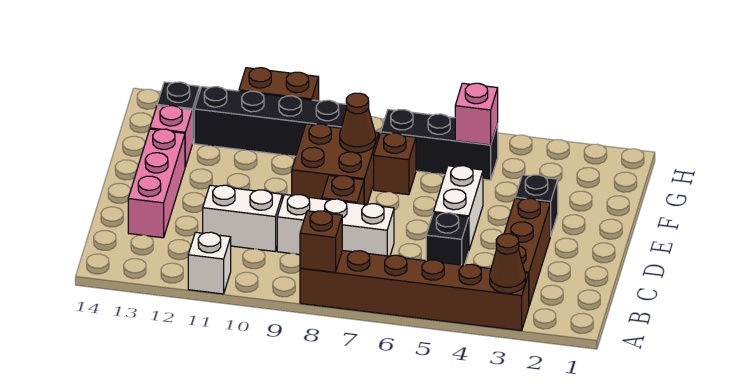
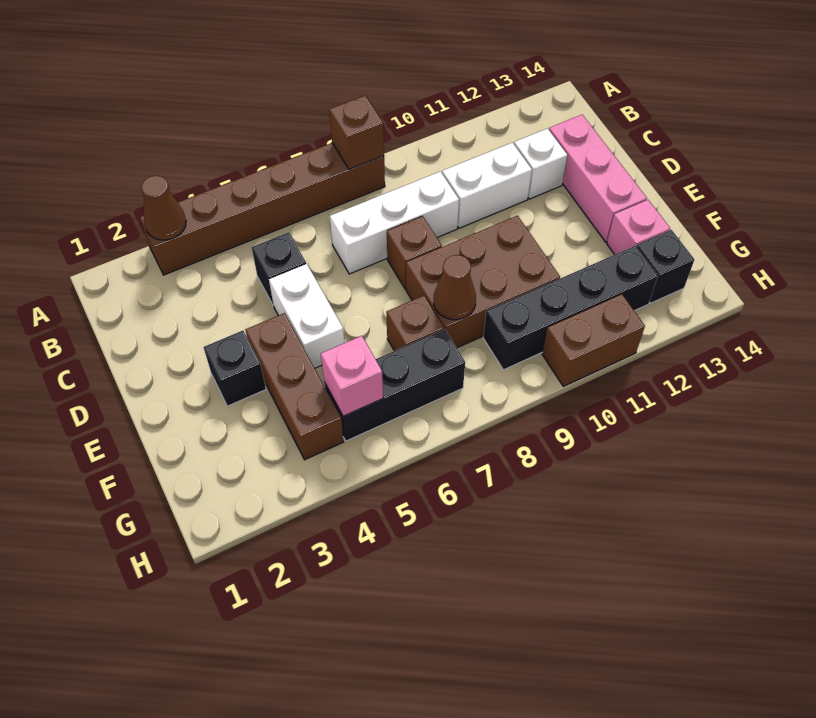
white 1x1 brick [188,232,231,294] -> white 1x1 brick moved to [514,128,567,199]
brown 1x3 brick [504,198,550,306] -> brown 1x3 brick moved to [245,313,344,460]
brown 2x2 brick [292,124,379,205] -> brown 2x3 brick [406,216,560,348]

